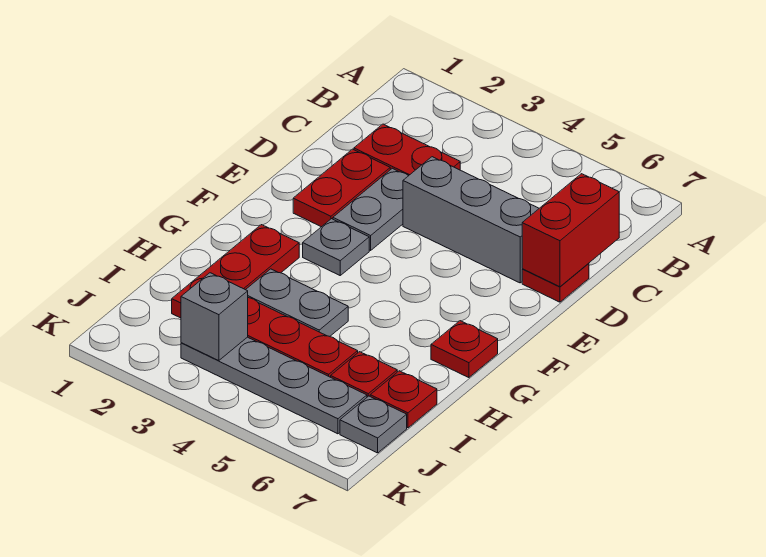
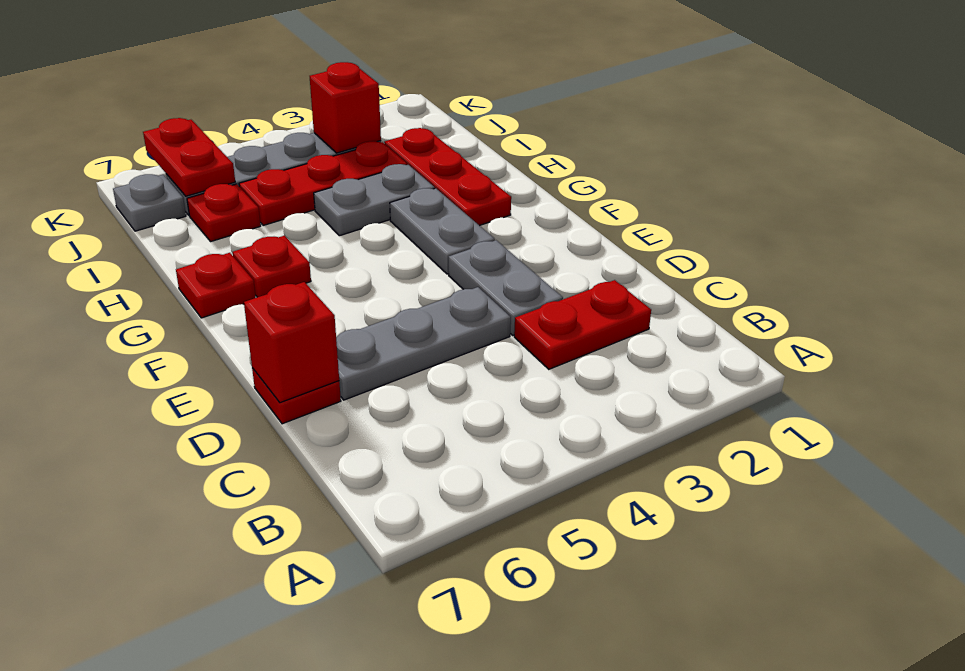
red 1x2 brick [522,174,619,287] -> red 1x1 brick [244,282,339,403]
red 1x2 plate [293,149,390,227] -> red 1x2 plate moved to [143,118,235,196]
grey 1x3 brick [403,157,539,283] -> grey 1x3 plate [336,287,511,400]
grey 1x1 plate [303,219,369,275] -> grey 1x2 plate [390,188,495,274]
red 1x1 plate [370,371,437,428] -> red 1x1 plate moved to [233,235,311,297]
grey 1x1 brick [181,273,248,361] -> red 1x1 brick [310,62,381,153]

